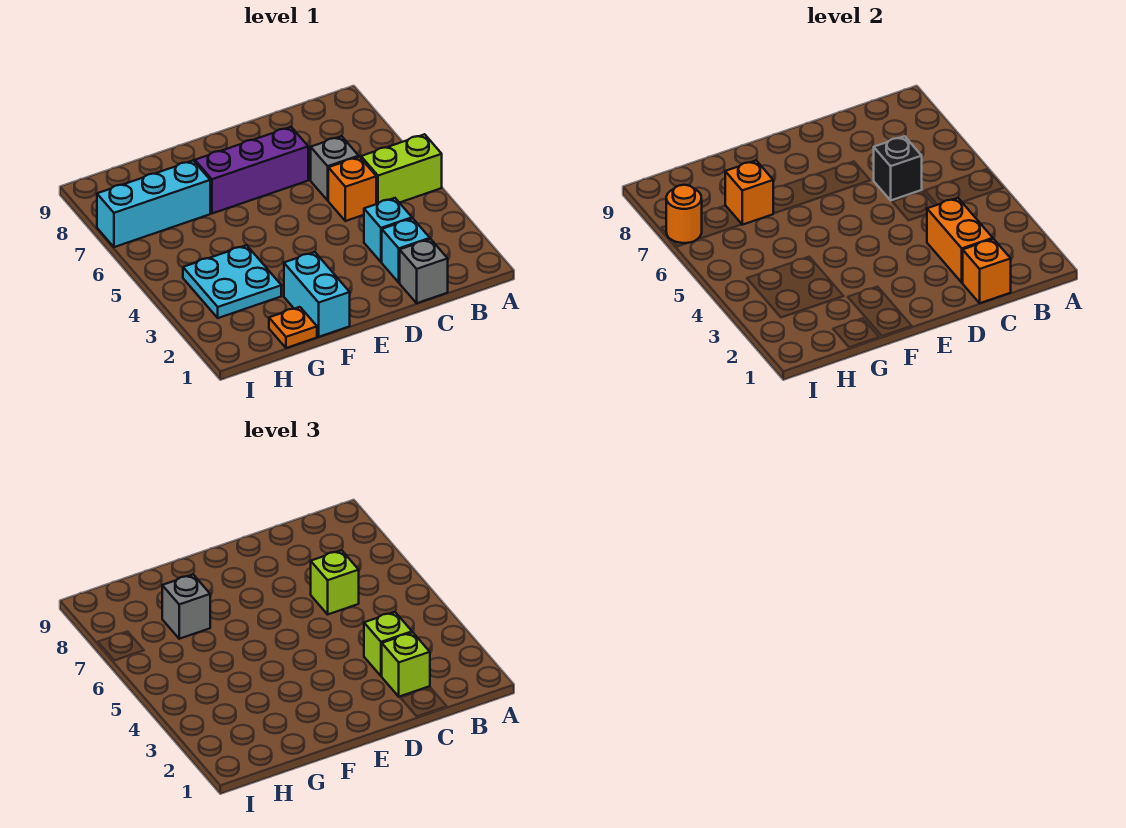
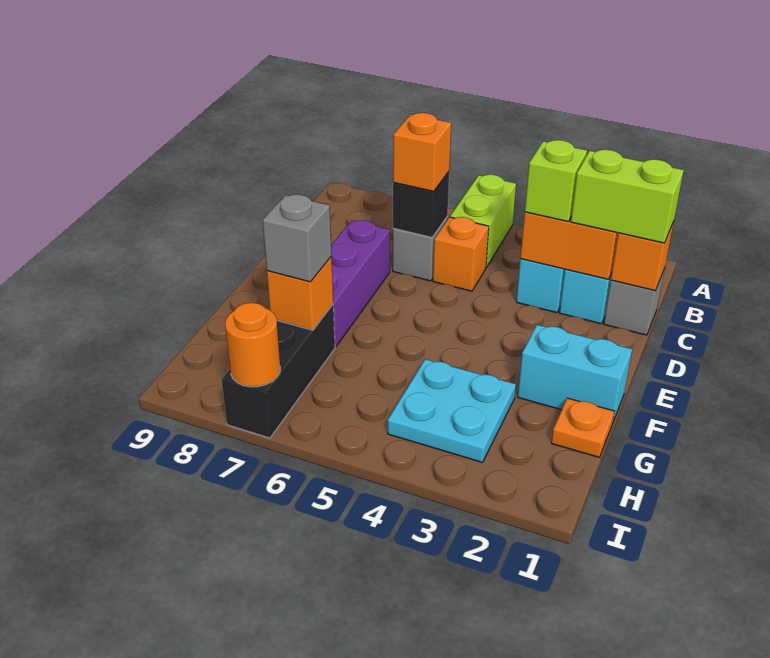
lime 1x1 brick [382,632,430,697] -> lime 1x2 brick [571,150,684,243]
lime 1x1 brick [311,550,359,614] -> orange 1x1 brick [393,113,451,191]
cyan 1x3 brick [97,161,210,247] -> black 1x3 brick [222,305,335,438]

